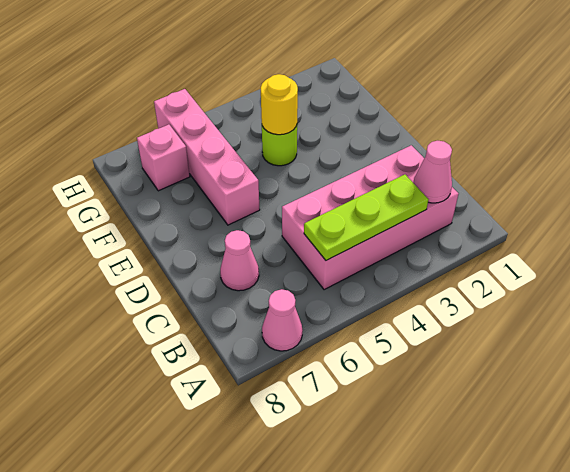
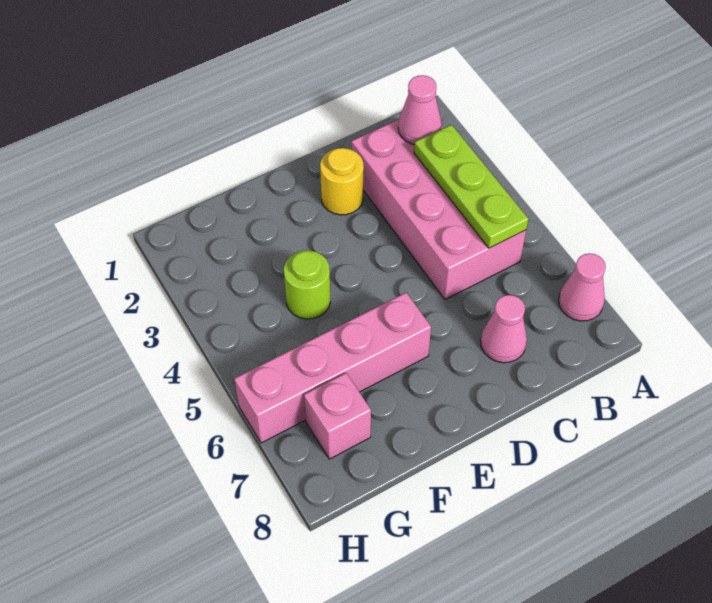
yellow 1x1 round brick [261,74,298,135] -> yellow 1x1 round brick moved to [320,148,364,215]

